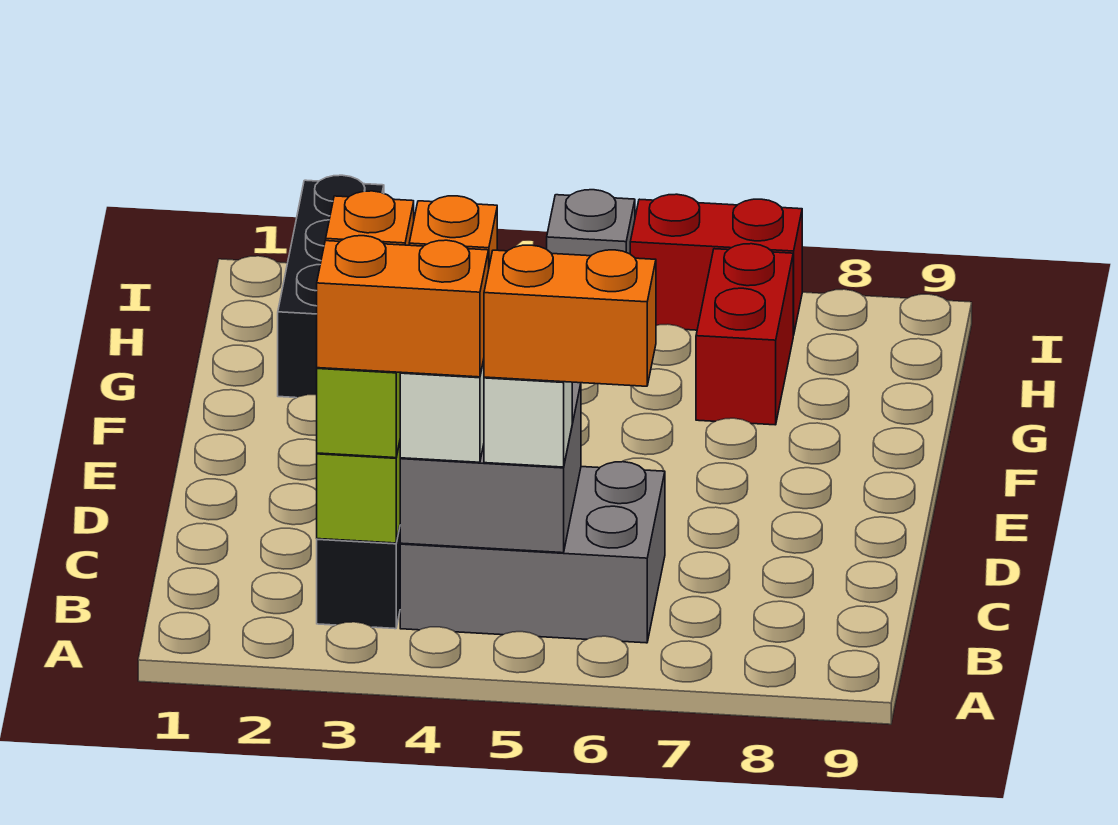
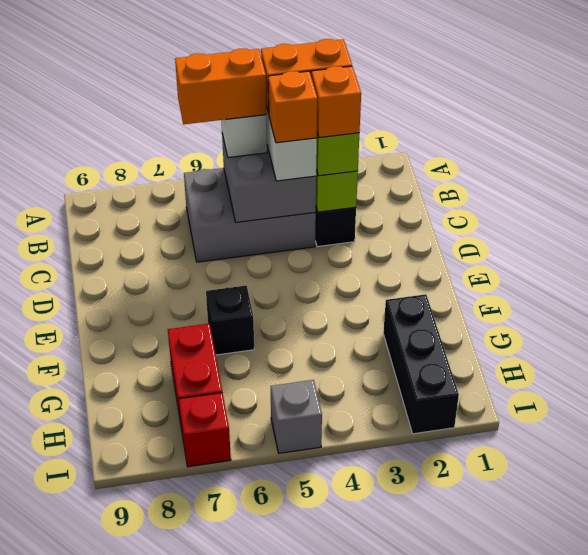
none -> black 1x1 brick [206,285,254,355]
red 1x2 brick [630,194,802,335] -> red 1x1 brick [179,393,231,467]

